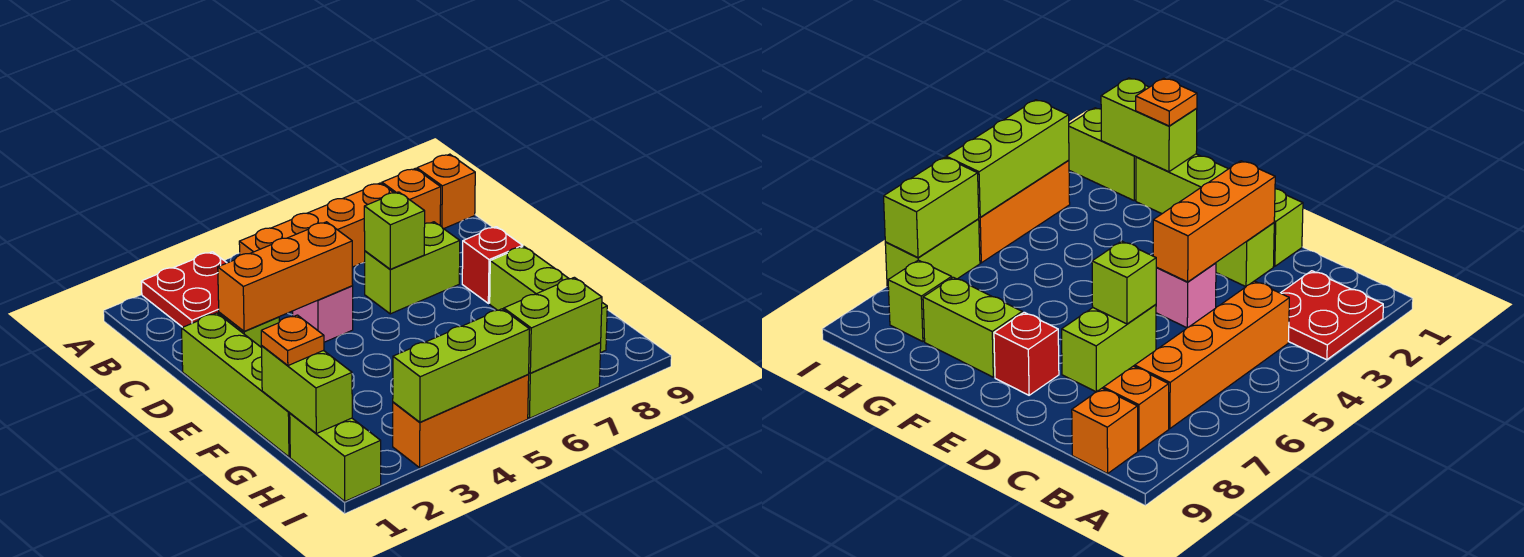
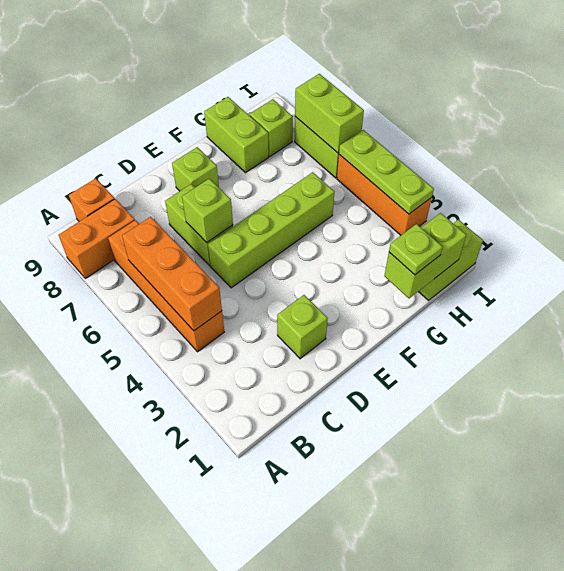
red 2x2 plate [141,252,227,327] -> none
orange 1x1 brick [382,169,441,225] -> orange 1x2 brick [59,199,135,279]
lime 1x4 brick [182,313,290,457] -> lime 1x4 brick moved to [208,172,335,288]
orange 1x3 brick [218,222,353,331] -> orange 1x3 brick moved to [122,217,222,331]
pink 1x1 brick [293,286,353,342] -> none
red 1x1 brick [462,227,523,303] -> lime 1x1 brick [172,147,219,191]
lime 1x2 brick [490,246,569,310] -> lime 1x2 brick turned to [204,97,269,173]
orange 1x1 plate [261,315,324,366] -> lime 1x1 plate [389,224,443,275]
lime 1x3 brick [393,309,530,422] -> lime 1x3 plate [339,130,434,214]

